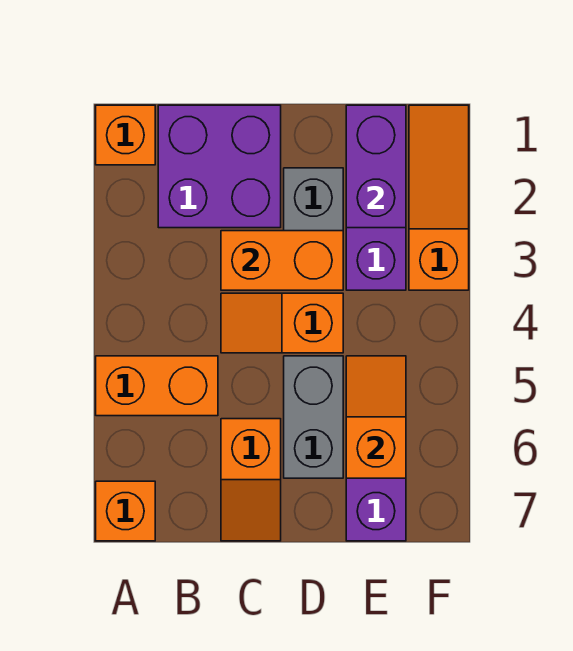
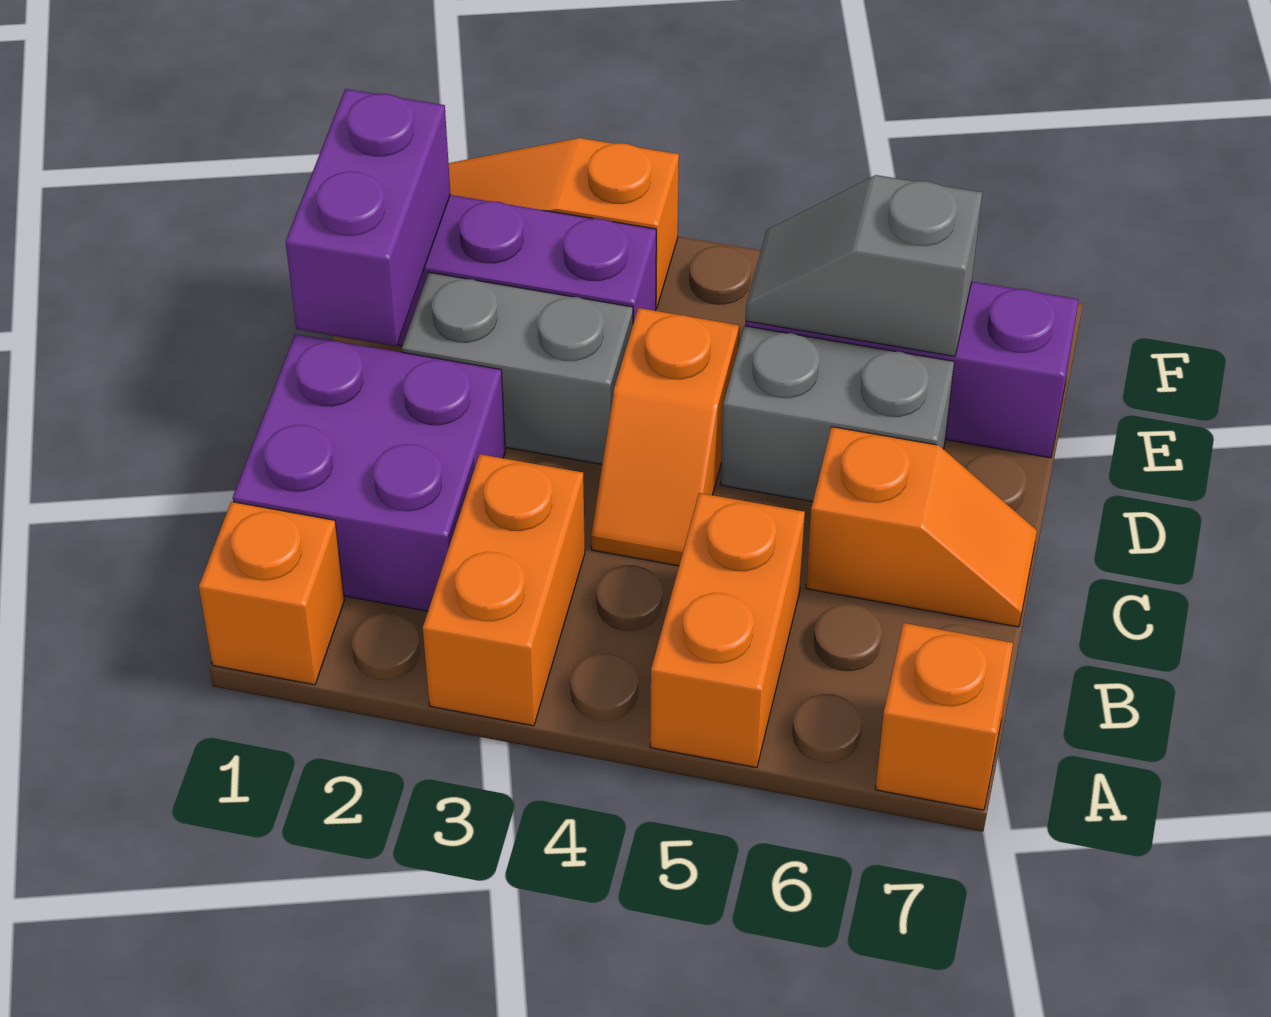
orange 1x2 brick [221,231,343,290] -> orange 1x2 brick moved to [423,454,585,726]
purple 1x2 brick [346,105,406,228] -> purple 1x2 brick turned to [285,89,450,346]
orange 1x2 slope [346,356,406,478] -> grey 1x2 slope [745,175,982,357]

